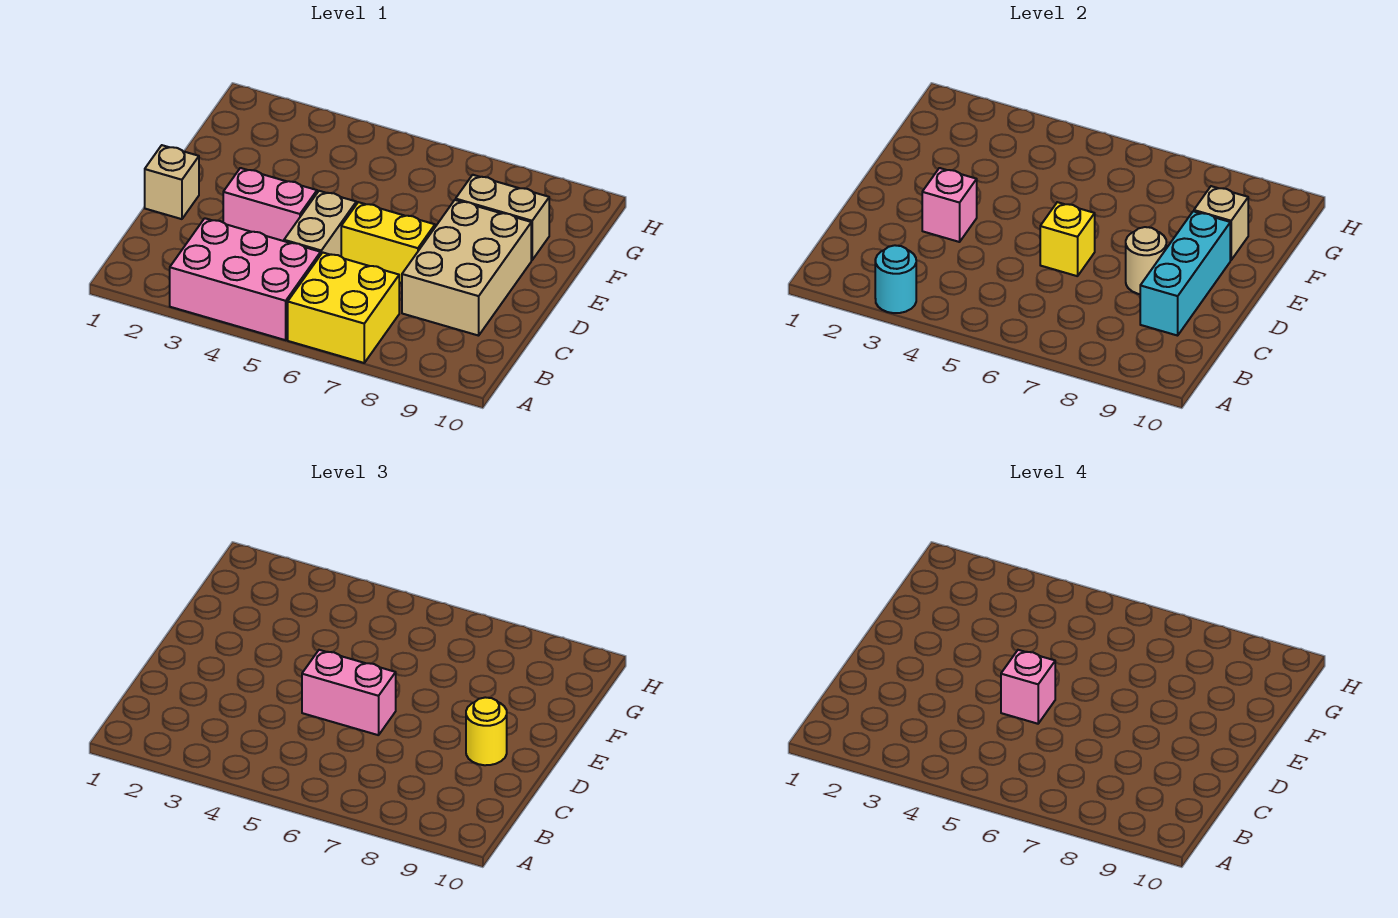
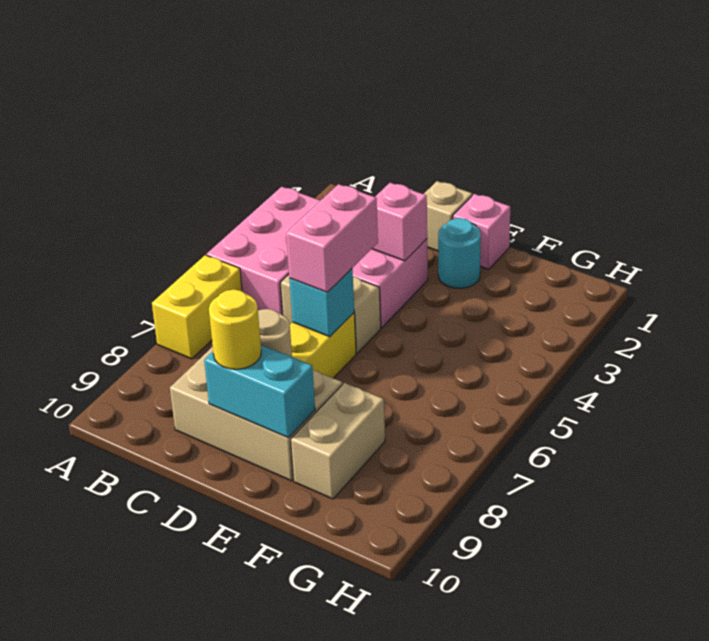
cyan 1x1 round brick [875,245,916,313] -> cyan 1x1 round brick moved to [438,218,481,288]
yellow 2x2 brick [288,253,399,363] -> yellow 1x2 brick [152,255,242,359]
cyan 1x3 brick [1140,211,1230,336] -> cyan 1x2 brick [204,345,315,438]
pink 1x1 brick [1001,650,1055,724] -> pink 1x1 brick moved to [453,194,510,269]
yellow 1x1 brick [1040,202,1095,276] -> cyan 1x1 brick [289,269,354,337]
tan 1x1 brick [1194,186,1248,260] -> none

